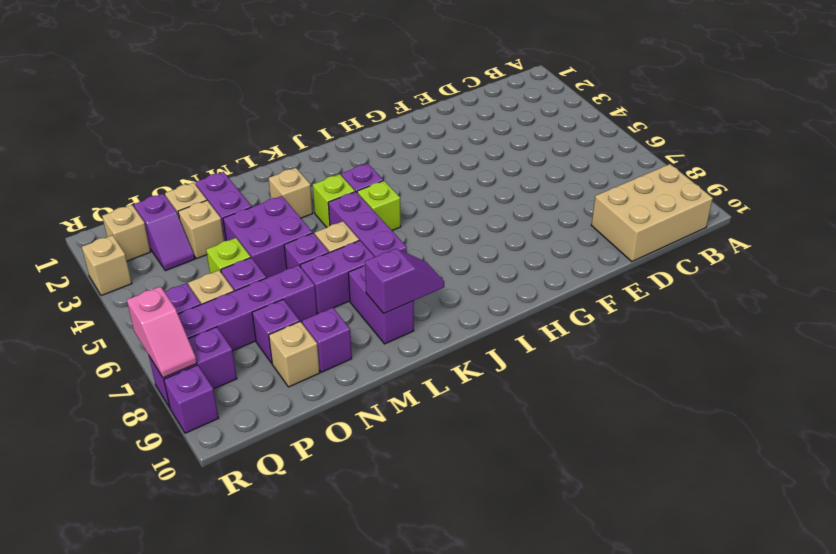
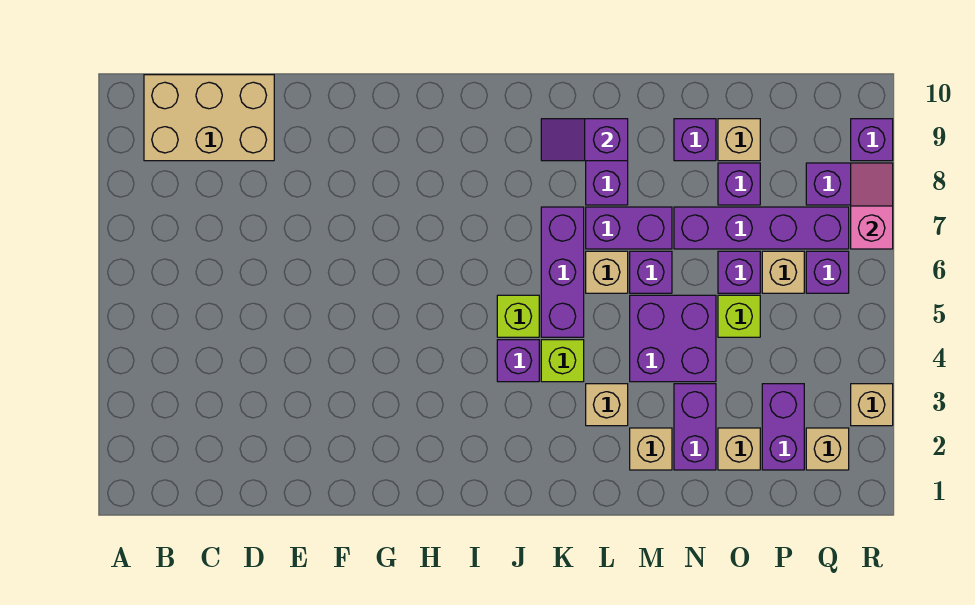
tan 1x1 brick [178,200,224,259] -> tan 1x1 brick moved to [630,428,672,470]
purple 1x2 slope [134,194,195,271] -> purple 1x2 brick [762,384,804,470]

